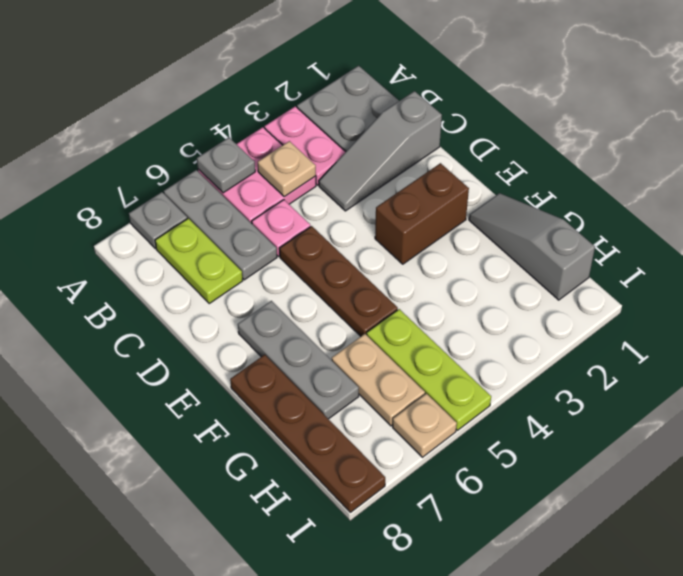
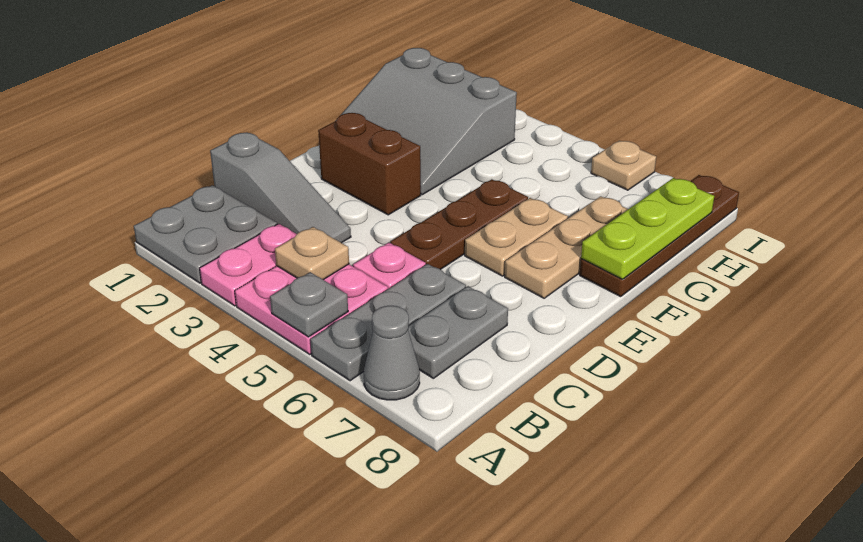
grey 1x1 plate [129,192,187,248] -> grey 1x1 cone [364,306,420,400]
lime 1x2 plate [155,218,243,303] -> grey 1x2 plate [408,286,508,378]
grey 1x3 plate [238,301,359,419] -> tan 1x3 plate [505,196,628,298]
grey 1x3 slope [469,193,595,300] -> grey 3x3 slope [341,48,517,195]
lime 1x3 plate [367,309,491,430] -> lime 1x3 plate moved to [581,178,714,279]
tan 1x2 plate [332,334,425,426] -> tan 1x2 plate moved to [465,198,568,276]

